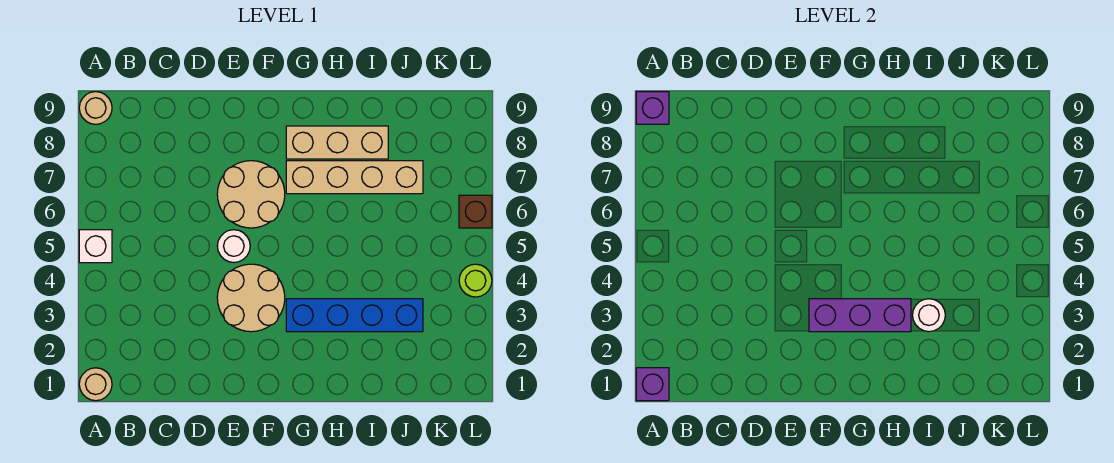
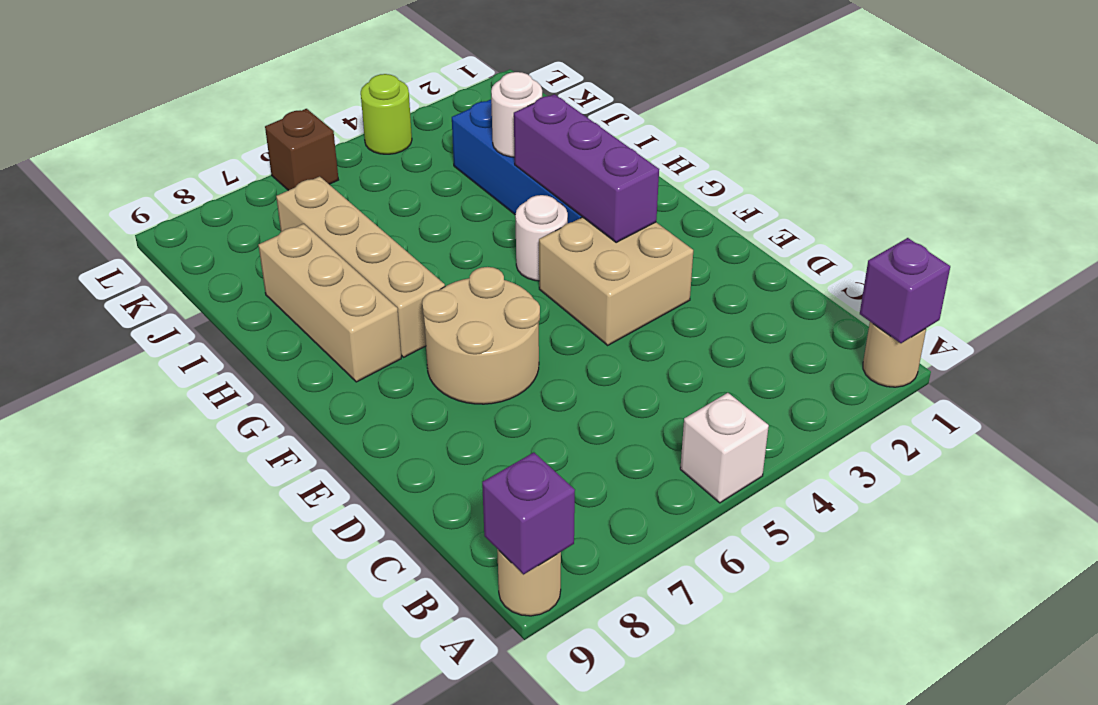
tan 2x2 round brick [217,264,285,332] -> tan 2x2 brick [539,217,693,345]
white 1x1 round brick [217,230,250,263] -> white 1x1 round brick moved to [515,195,568,281]

